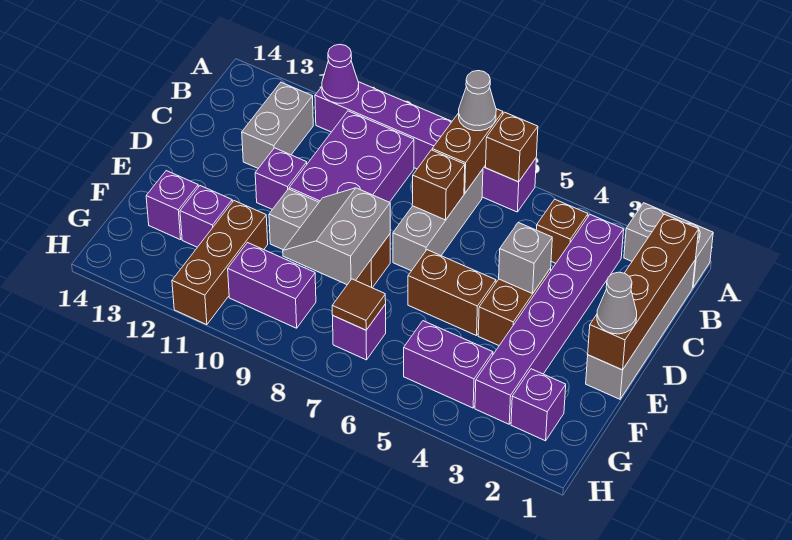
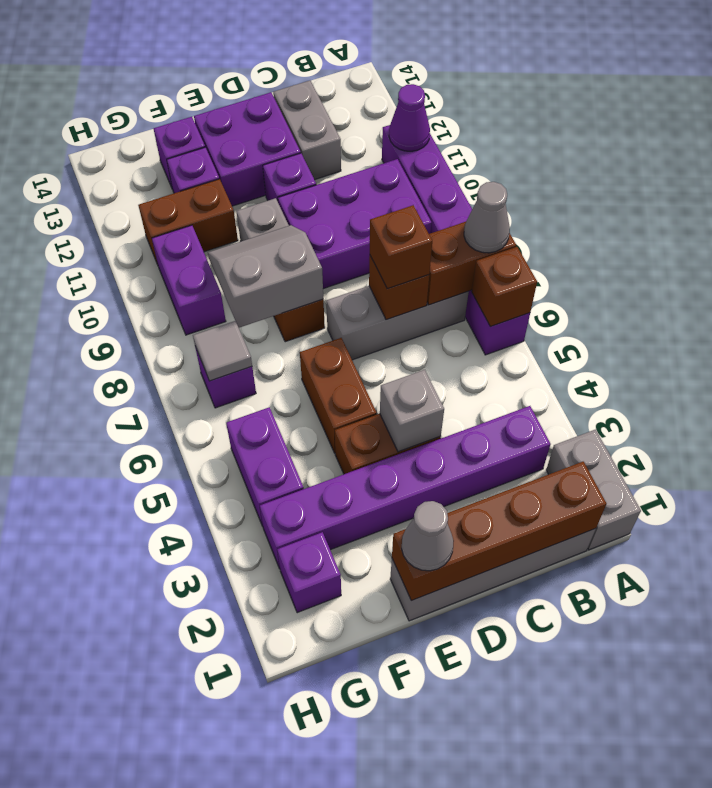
brown 1x1 brick [536,199,588,263] -> brown 1x1 brick moved to [370,205,432,289]
grey 1x2 brick [242,82,313,168] -> grey 1x2 brick turned to [273,81,341,180]
none -> purple 2x2 brick [194,92,301,206]
brown 1x3 brick [172,201,268,325] -> brown 1x2 brick [138,179,238,264]
brown 1x1 tile [332,279,386,330] -> grey 1x1 tile [193,321,252,381]

